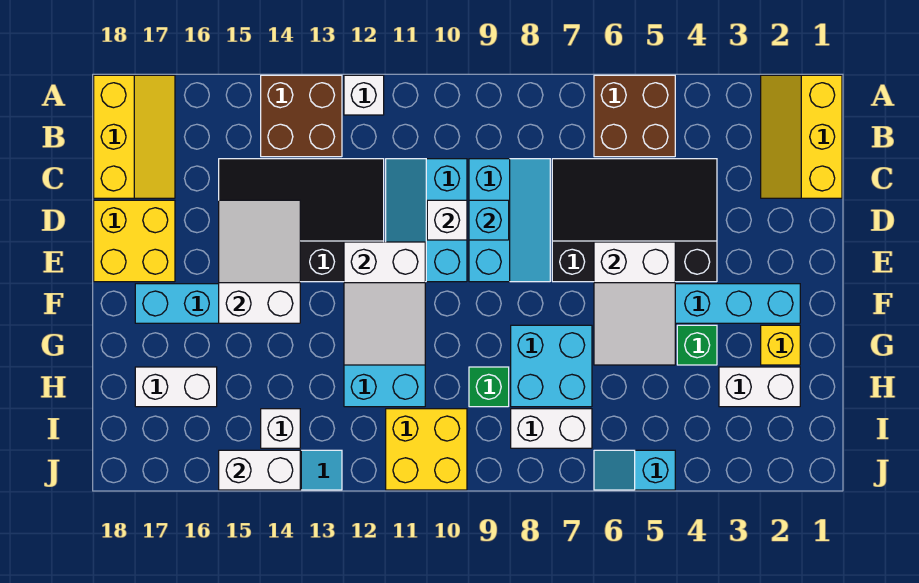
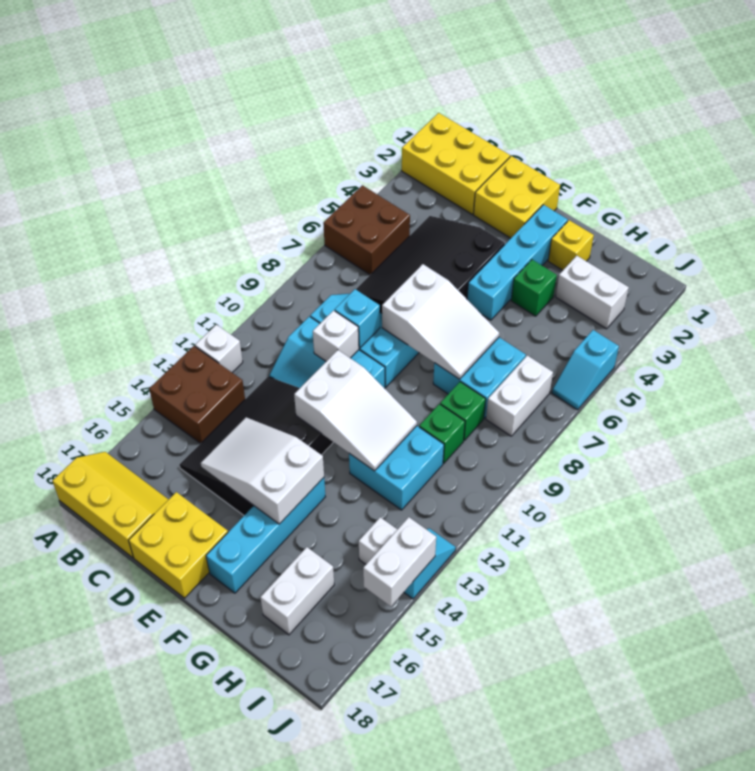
yellow 2x3 slope [761,75,842,198] -> yellow 2x3 brick [402,113,510,214]
white 2x3 slope [594,242,675,365] -> white 2x3 slope moved to [382,264,499,379]
white 1x2 brick [719,367,800,407] -> white 1x2 brick turned to [556,256,629,329]
none -> green 1x1 brick [419,404,465,463]
yellow 2x2 brick [386,409,467,490] -> yellow 2x2 brick moved to [474,156,560,238]

